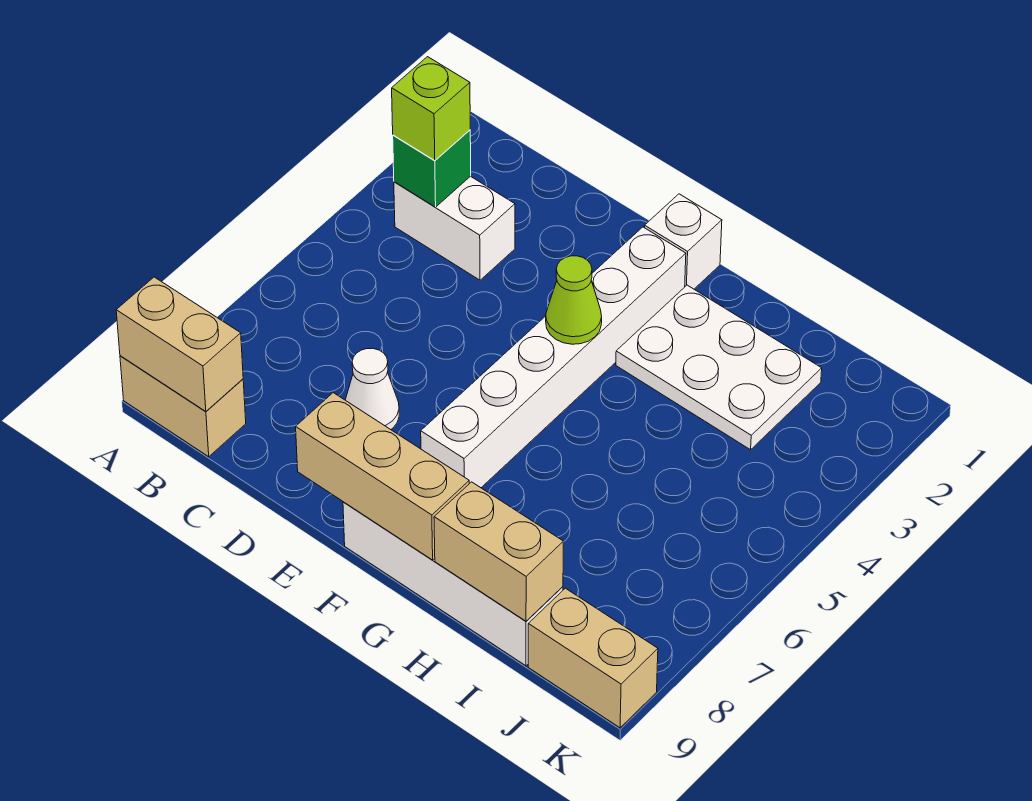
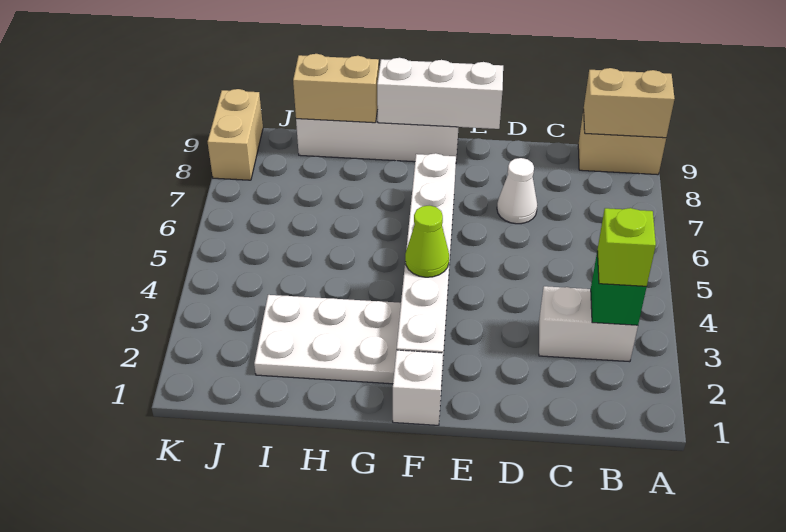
tan 1x3 brick [296,393,469,560] -> white 1x3 brick [377,58,503,129]
tan 1x2 brick [528,588,658,728] -> tan 1x2 brick turned to [208,89,263,180]

